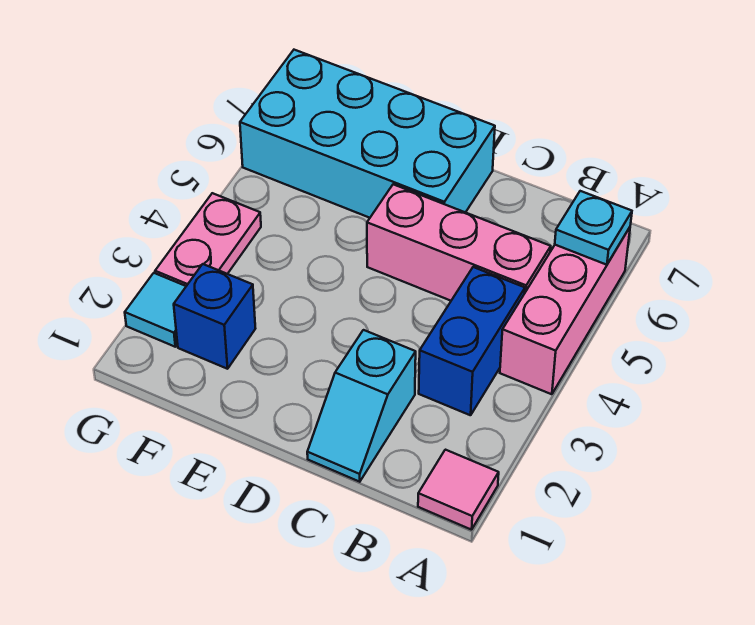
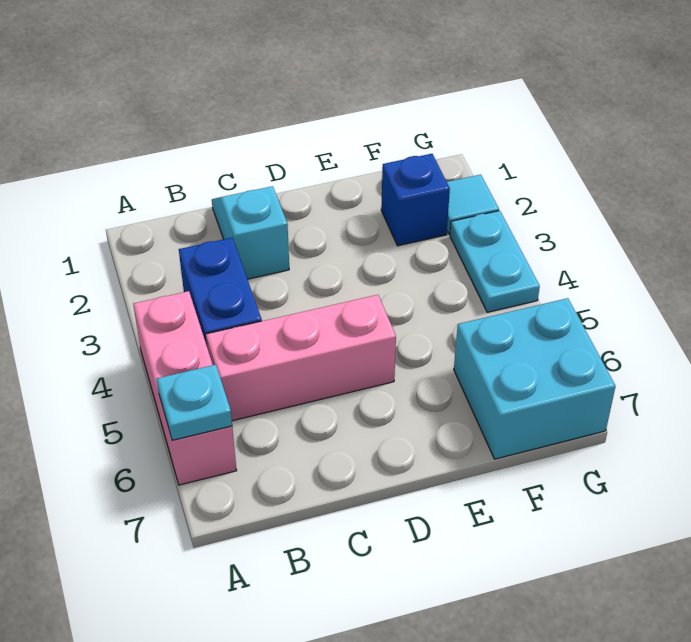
pink 1x1 tile [418,450,499,530] -> none
cyan 2x4 brick [240,50,495,218] -> cyan 2x2 brick [454,298,616,459]
pink 1x2 plate [155,193,261,286] -> cyan 1x2 plate [450,211,540,312]

